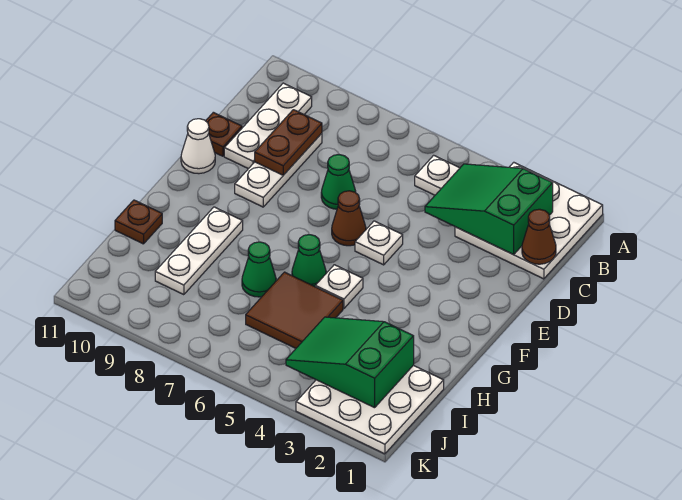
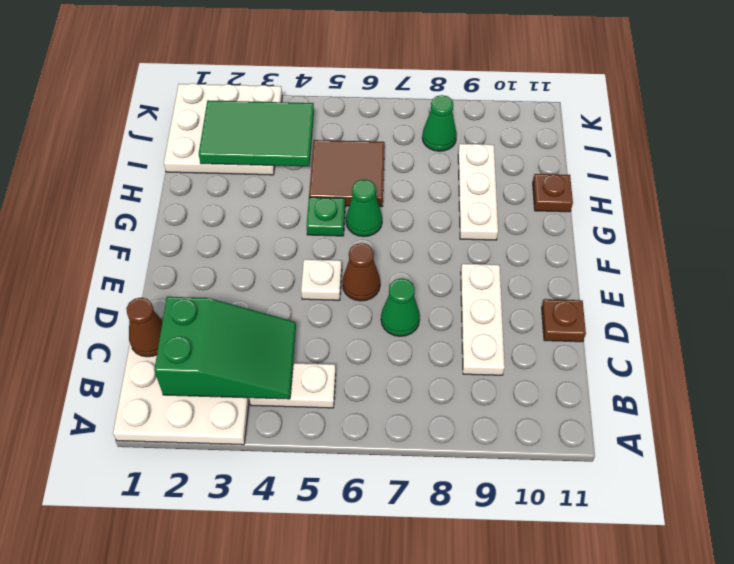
white 1x3 plate [224,83,312,169] -> none
brown 1x2 plate [255,110,322,175] -> none
white 1x1 cone [181,119,215,174] -> none
white 1x1 plate [315,265,363,309] -> green 1x1 plate [307,197,345,236]
green 1x1 cone [242,242,276,297] -> green 1x1 cone moved to [422,95,457,151]
green 2x3 slope [286,317,414,408] -> green 2x3 tile [199,100,314,166]

